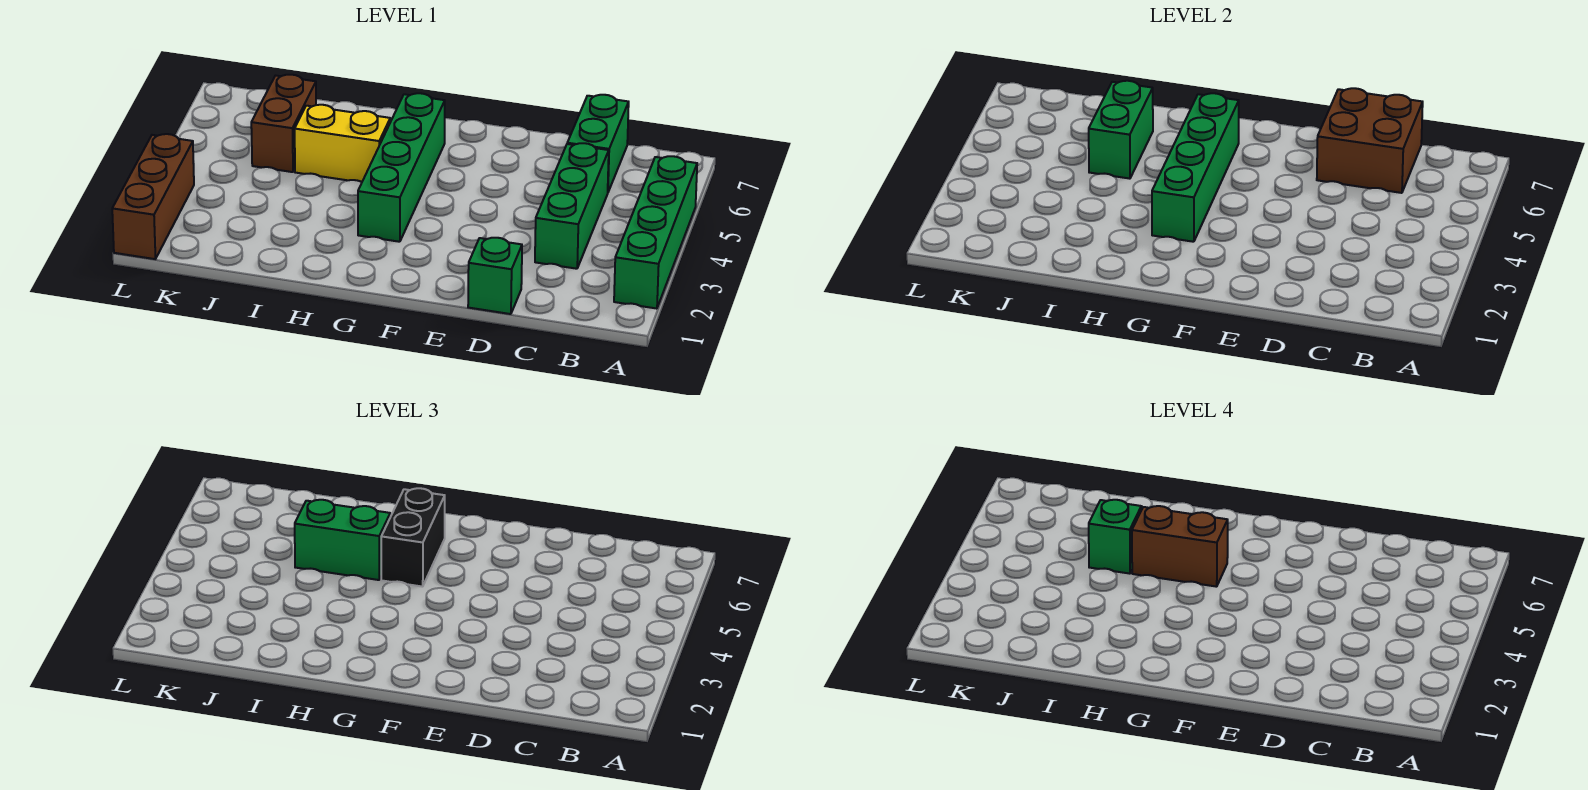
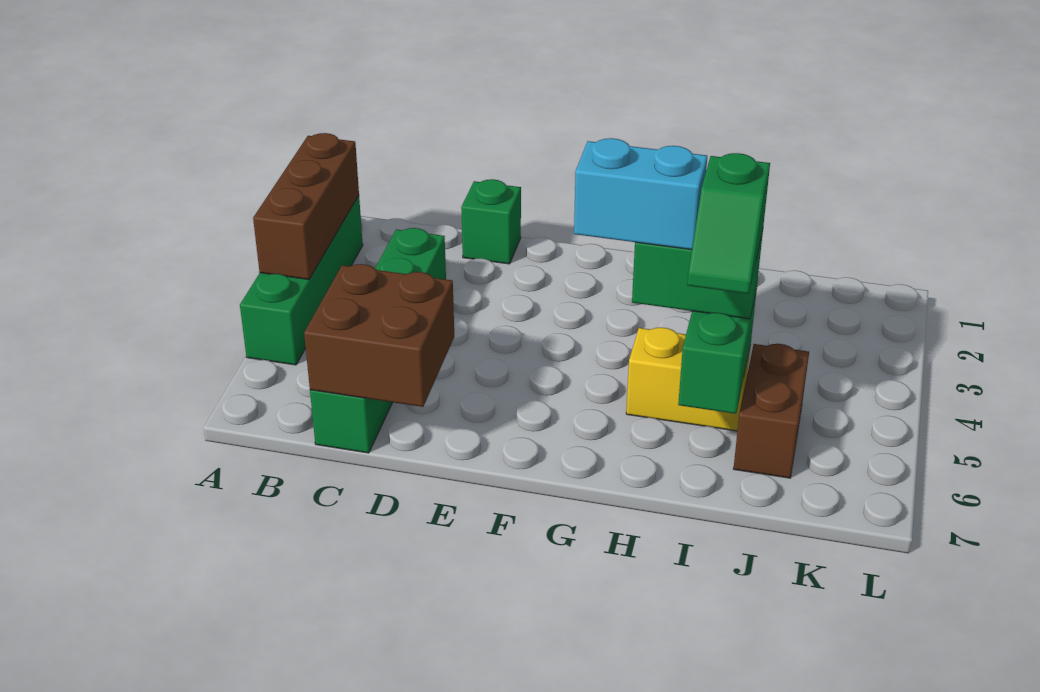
green 1x4 brick [358,93,445,242] -> none
green 1x4 brick [1152,93,1239,242] -> none
black 1x2 brick [381,488,445,587] -> none
brown 1x2 brick [1132,506,1228,587] -> cyan 1x2 brick [574,138,707,250]
brown 1x3 brick [112,134,194,259] -> brown 1x3 brick moved to [253,133,359,279]

